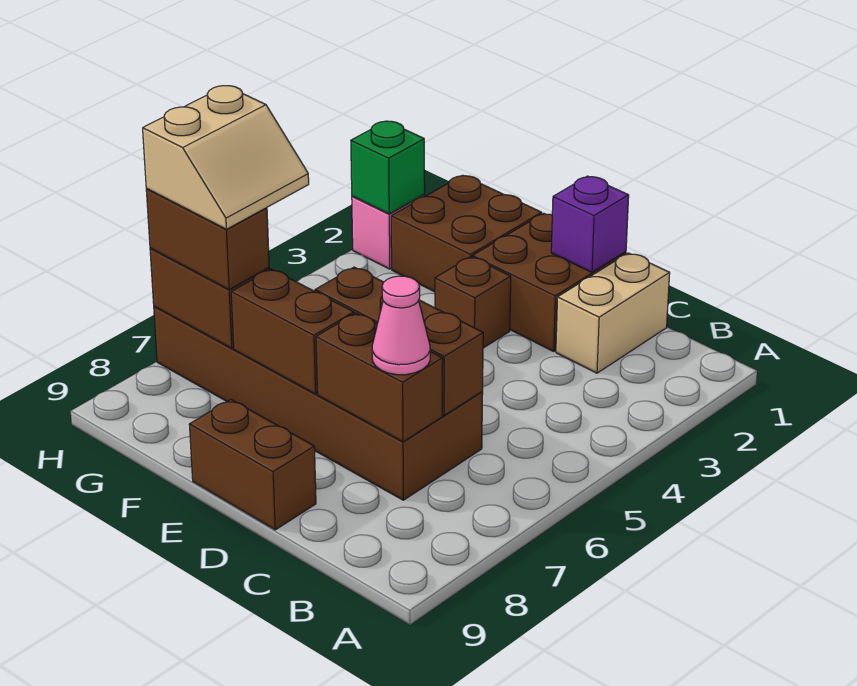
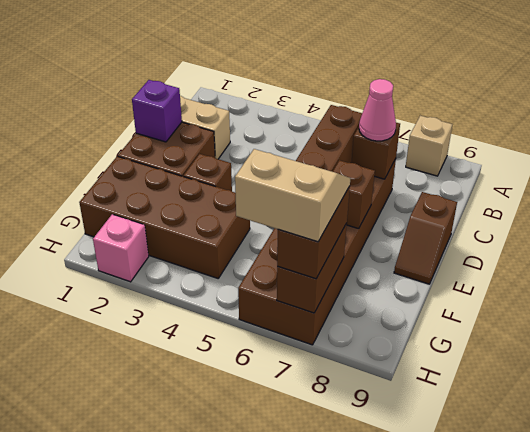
none -> tan 1x1 brick [406,116,452,176]
brown 1x2 brick [316,313,443,442] -> brown 1x1 brick [351,123,400,179]
brown 1x2 brick [189,399,316,530] -> brown 1x2 slope [394,192,457,284]
brown 1x2 brick [231,269,354,394] -> brown 1x1 brick [333,160,375,229]
brown 2x2 brick [391,175,542,292] -> brown 2x4 brick [79,156,250,278]
green 1x1 brick [351,121,425,214] -> none

